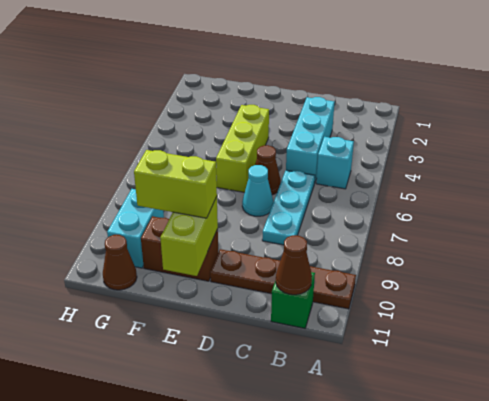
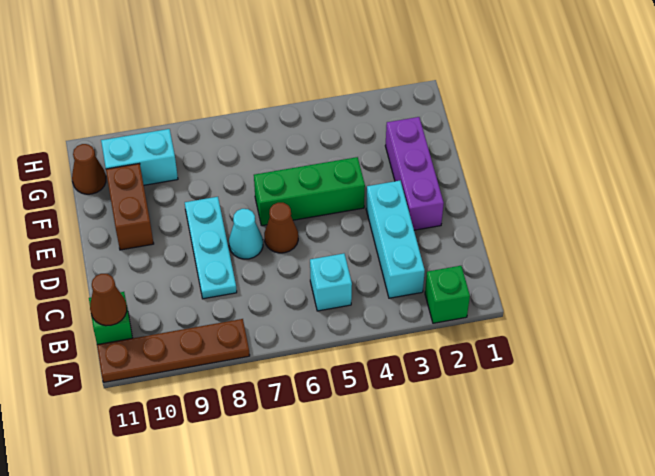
none -> green 1x1 brick [425,266,470,323]
brown 1x4 plate [210,249,356,309] -> brown 1x4 plate turned to [97,319,250,382]
cyan 1x3 brick [286,97,335,181] -> cyan 1x3 brick turned to [366,181,425,298]
cyan 1x3 plate [262,170,315,245] -> cyan 1x3 plate turned to [185,197,237,299]
none -> purple 1x3 brick [385,117,444,230]
lime 1x3 brick [216,105,269,192] -> green 1x3 brick [254,157,365,226]
lime 1x2 brick [160,197,218,276] -> none
lime 1x2 brick [134,150,217,218] -> none

